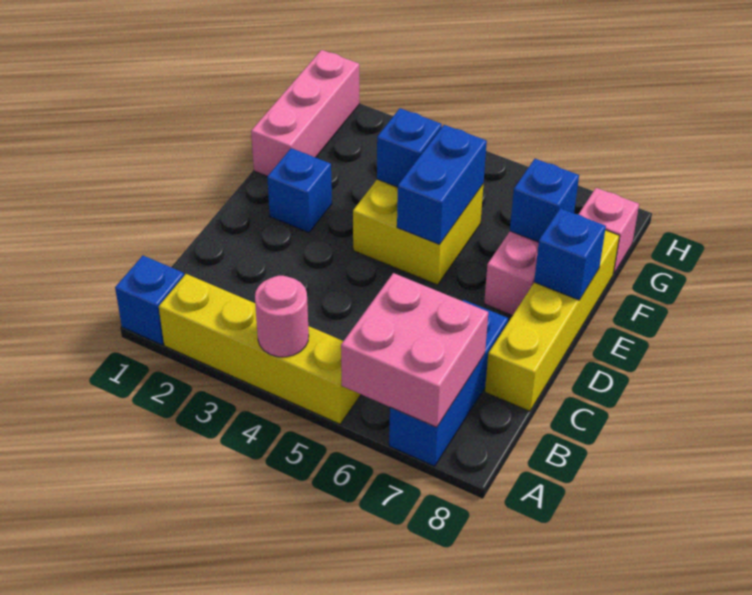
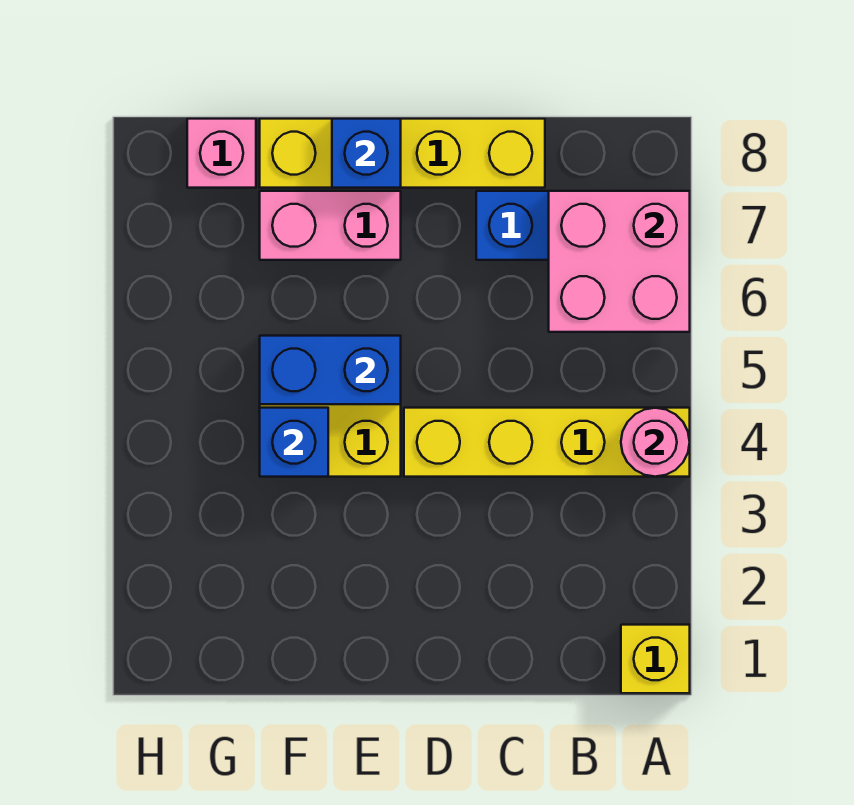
blue 1x1 brick [115,256,184,345] -> yellow 1x1 brick [621,625,690,693]
yellow 1x4 brick [159,274,361,424] -> yellow 1x4 brick turned to [404,408,690,477]
blue 1x1 brick [267,148,332,233] -> none
pink 1x3 brick [251,50,359,176] -> none
blue 1x1 brick [510,159,579,242] -> none

